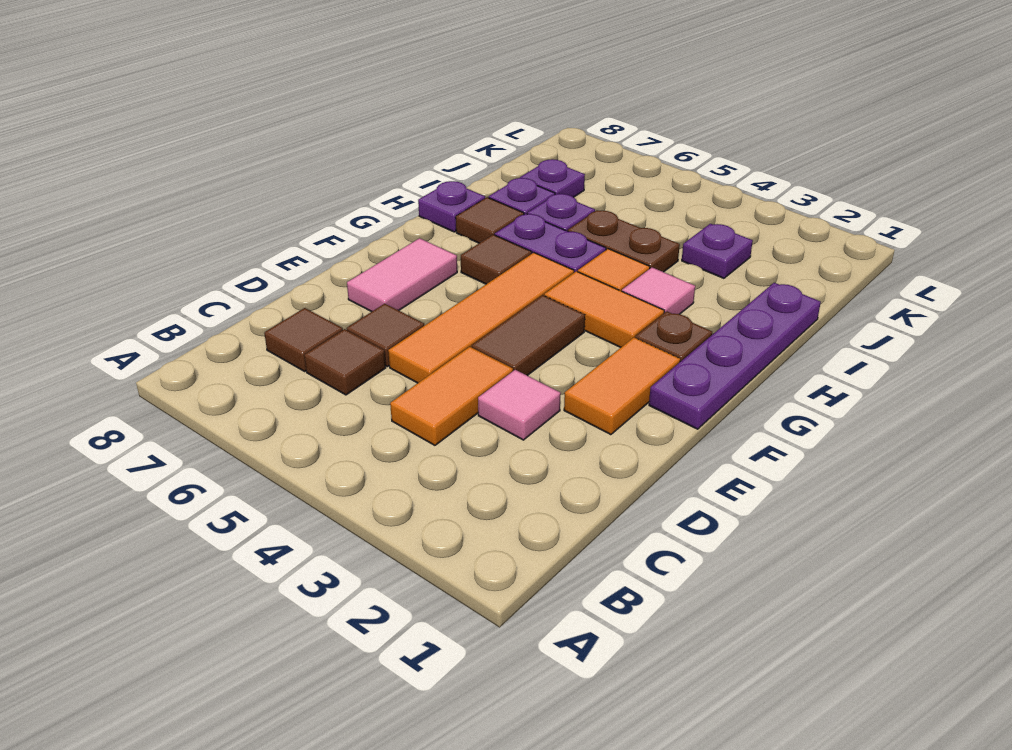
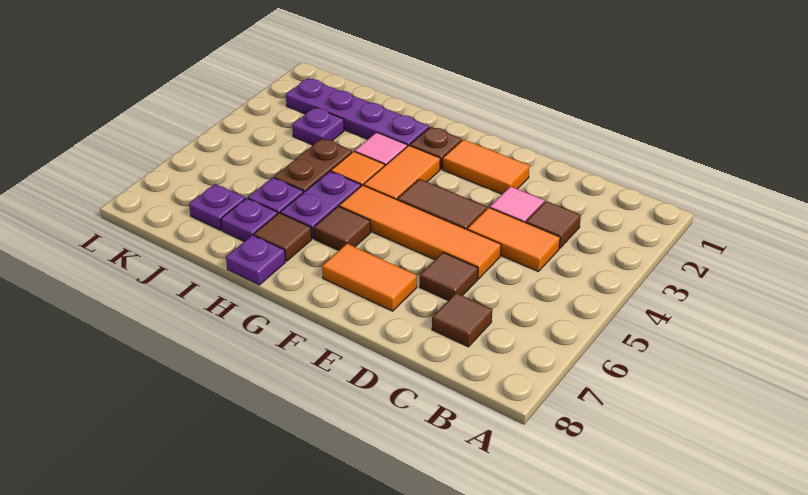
brown 1x1 tile [304,329,386,395] -> brown 1x1 tile moved to [526,201,581,248]
pink 1x2 tile [347,238,457,312] -> orange 1x2 tile [322,244,417,311]
purple 1x4 plate [649,283,821,429] -> purple 1x4 plate moved to [286,78,429,146]

